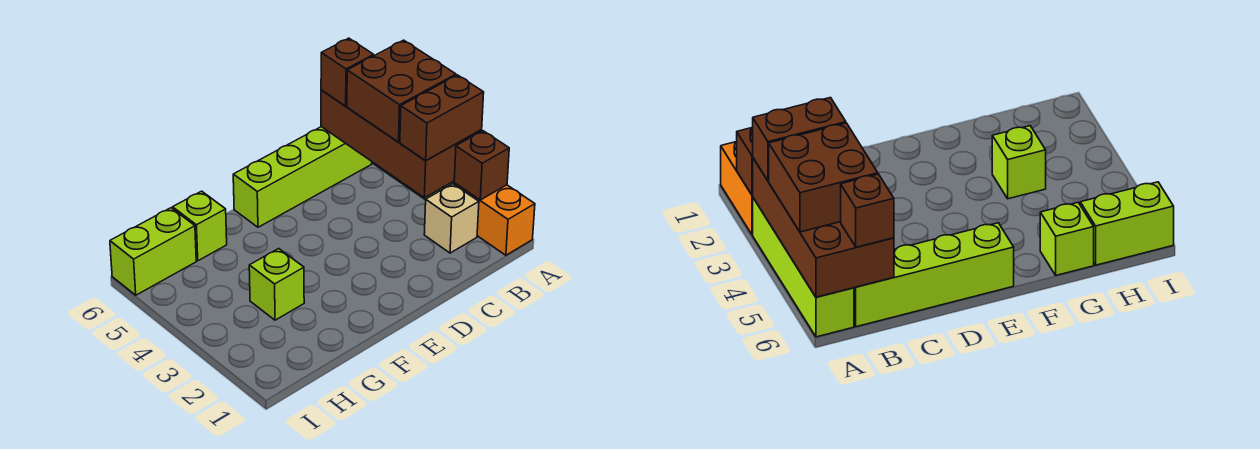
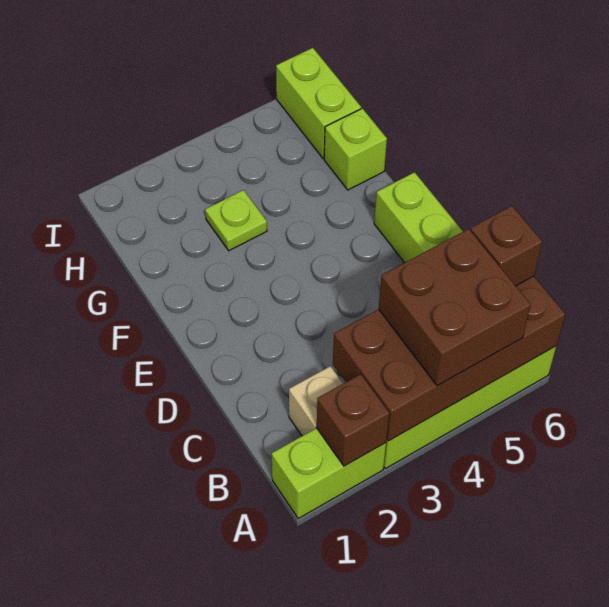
orange 1x2 brick [454,183,535,255] -> lime 1x2 brick [272,428,386,518]
brown 1x2 brick [400,75,484,160] -> none
lime 1x1 brick [249,249,304,320] -> lime 1x1 plate [205,190,267,251]

